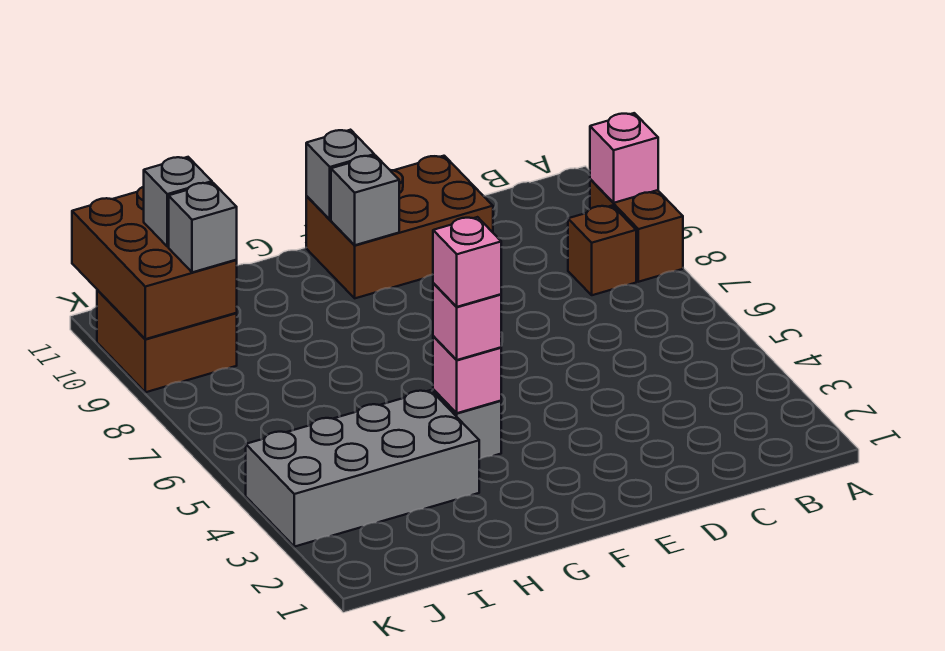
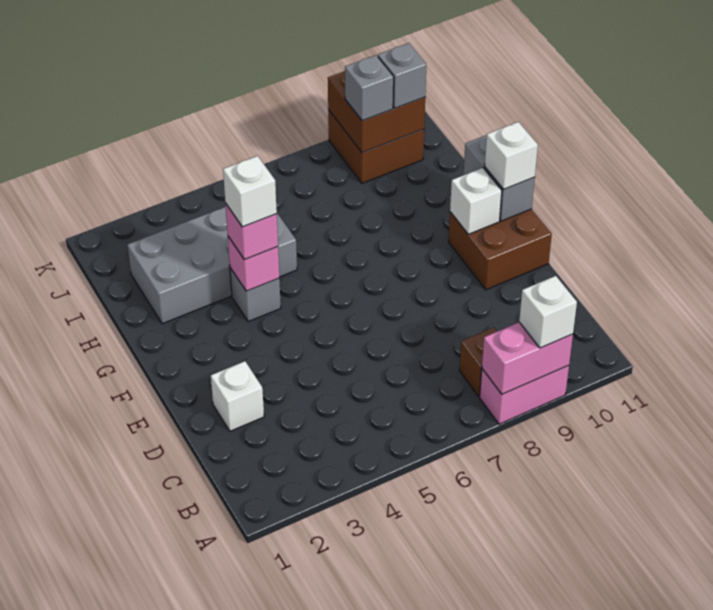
brown 1x2 brick [590,179,683,282] -> pink 1x2 brick [480,366,569,424]
pink 1x1 brick [590,113,658,203] -> pink 1x2 brick [482,322,573,394]
none -> white 1x1 brick [519,276,577,348]
none -> white 1x1 brick [211,361,264,431]
brown 2x3 brick [306,156,493,298] -> brown 2x2 brick [449,209,552,290]
grey 1x1 brick [331,155,399,245] -> white 1x1 brick [450,168,502,234]
grey 1x1 brick [306,130,374,220] -> grey 1x2 brick [464,135,535,221]
none -> white 1x1 brick [485,122,538,189]
pink 1x1 brick [433,217,501,307] -> white 1x1 brick [223,156,277,227]
grey 2x4 brick [246,390,479,547] -> grey 2x4 brick turned to [127,207,297,324]
brown 2x3 brick [72,187,237,339] -> brown 2x2 brick [328,71,425,153]

